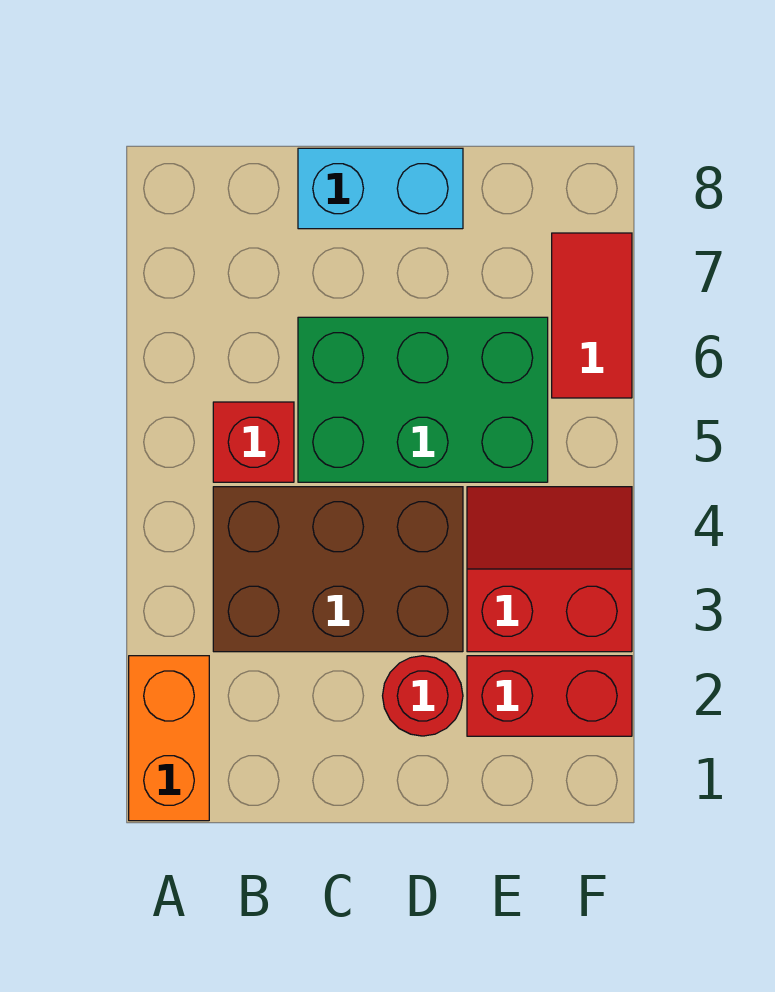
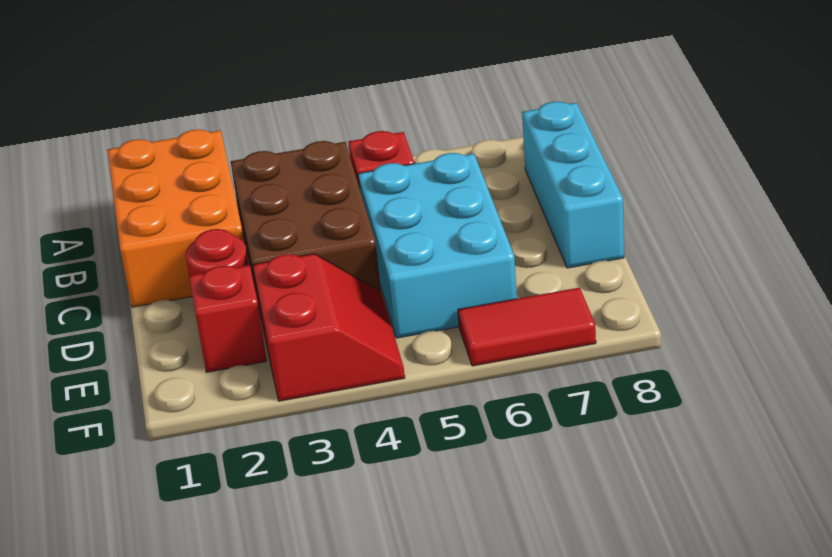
orange 1x2 brick [129,656,209,821] -> orange 2x3 brick [107,129,244,307]
green 2x3 brick [298,317,548,482] -> cyan 2x3 brick [358,153,517,338]
cyan 1x2 brick [298,148,463,229] -> cyan 1x3 brick [522,102,624,268]
red 1x2 brick [467,656,632,736] -> red 1x1 brick [189,265,267,372]

